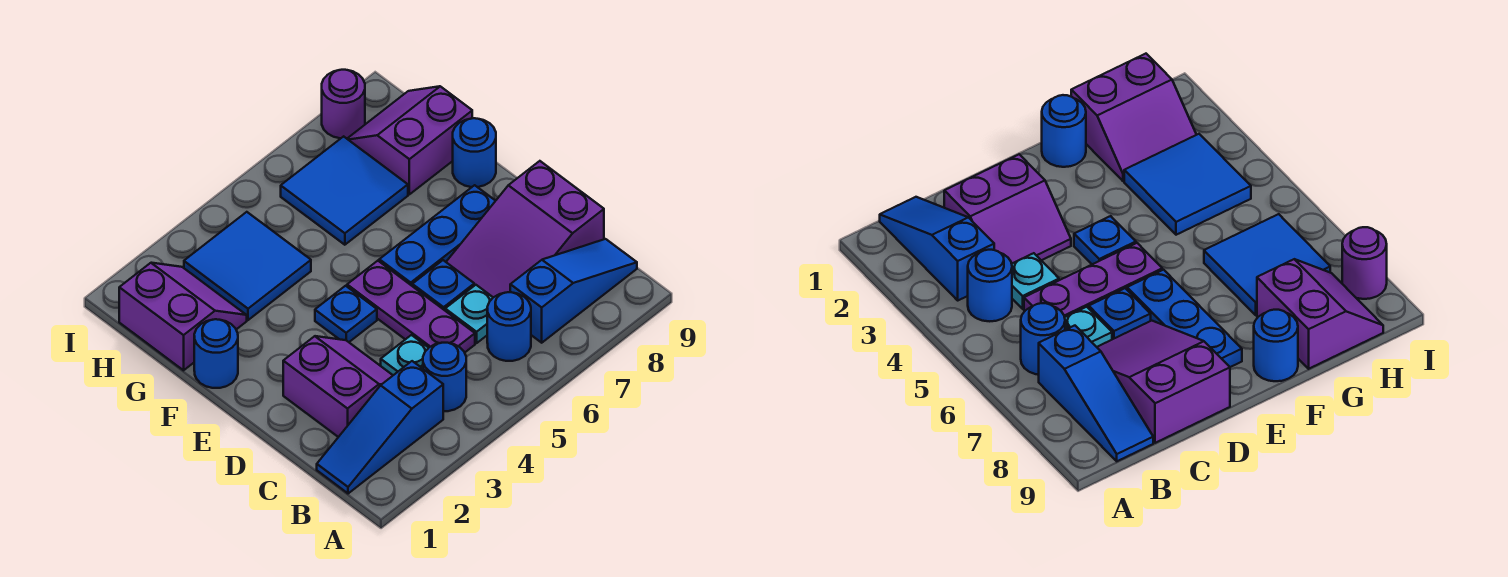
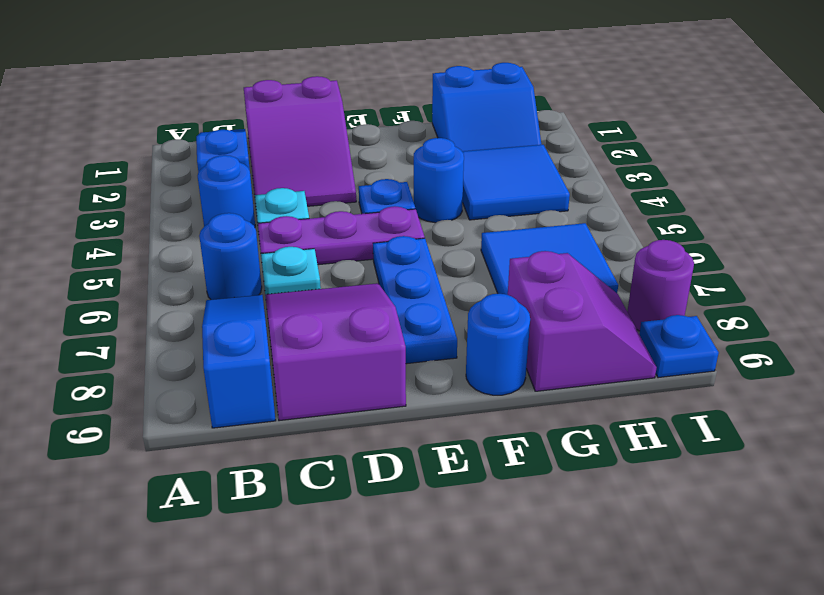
blue 1x3 slope [510,239,637,343] -> blue 1x3 slope turned to [202,295,276,428]
purple 2x2 slope [283,336,393,437] -> purple 2x3 slope [244,76,356,206]
blue 1x1 plate [412,260,474,310] -> blue 1x1 plate moved to [639,315,719,378]
blue 1x1 round brick [194,319,238,388] -> blue 1x1 round brick moved to [414,138,464,223]
purple 2x2 slope [119,263,247,370] -> blue 2x2 slope [432,63,542,151]

